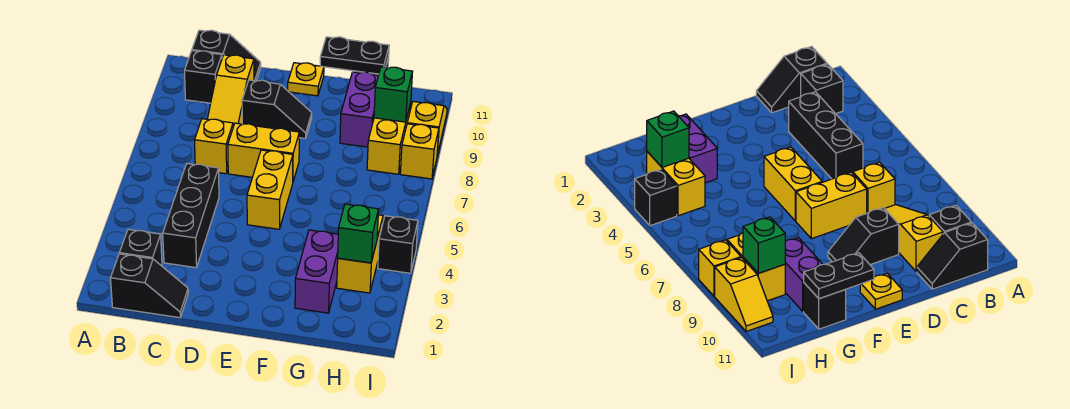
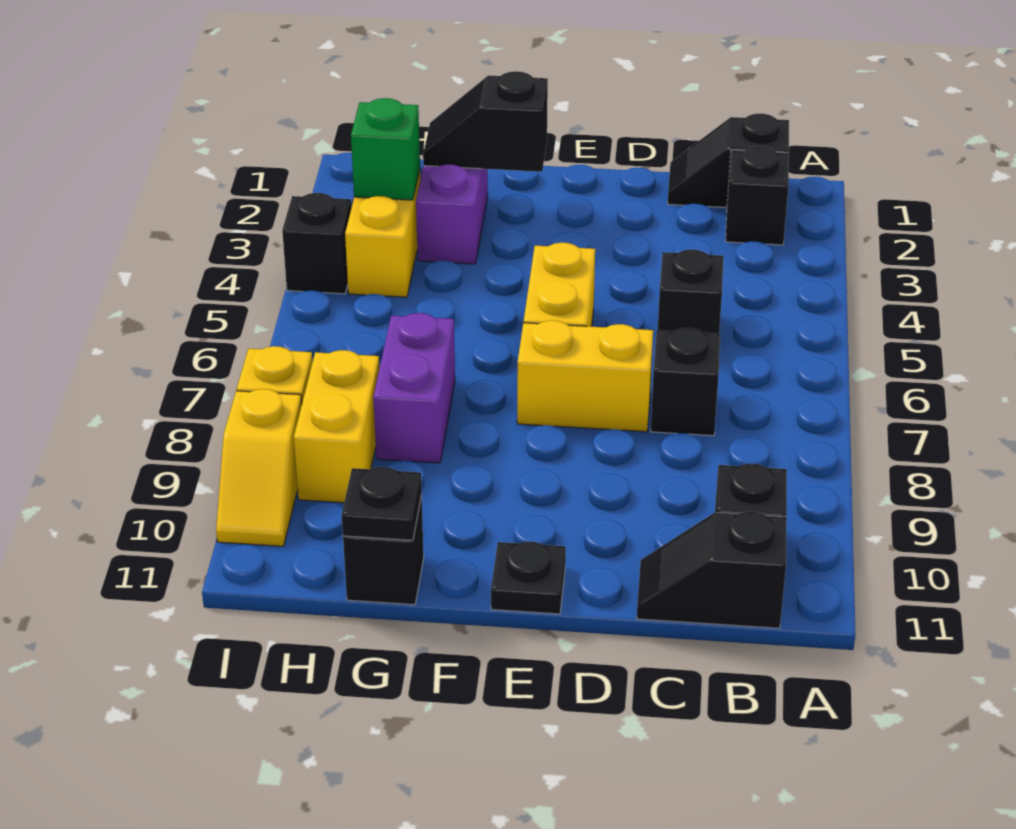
black 1x3 brick [163,164,219,268] -> black 1x1 brick [658,250,724,334]
yellow 1x1 brick [195,119,233,174] -> black 1x1 brick [651,328,720,436]
yellow 1x3 slope [208,55,254,127] -> none
black 1x2 slope [242,80,312,139] -> black 1x2 slope moved to [423,71,548,172]
yellow 1x1 plate [288,63,324,96] -> black 1x1 plate [491,541,566,614]
black 1x2 plate [320,37,389,74] -> black 1x1 plate [342,467,422,540]
purple 1x2 brick [340,72,378,147] -> purple 1x2 brick moved to [373,313,455,463]
green 1x1 brick [374,67,413,122] -> none

